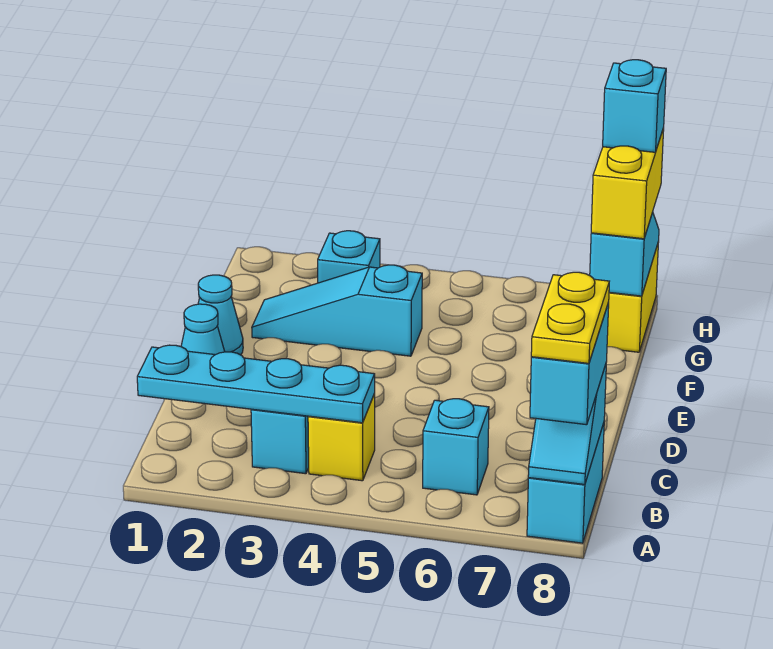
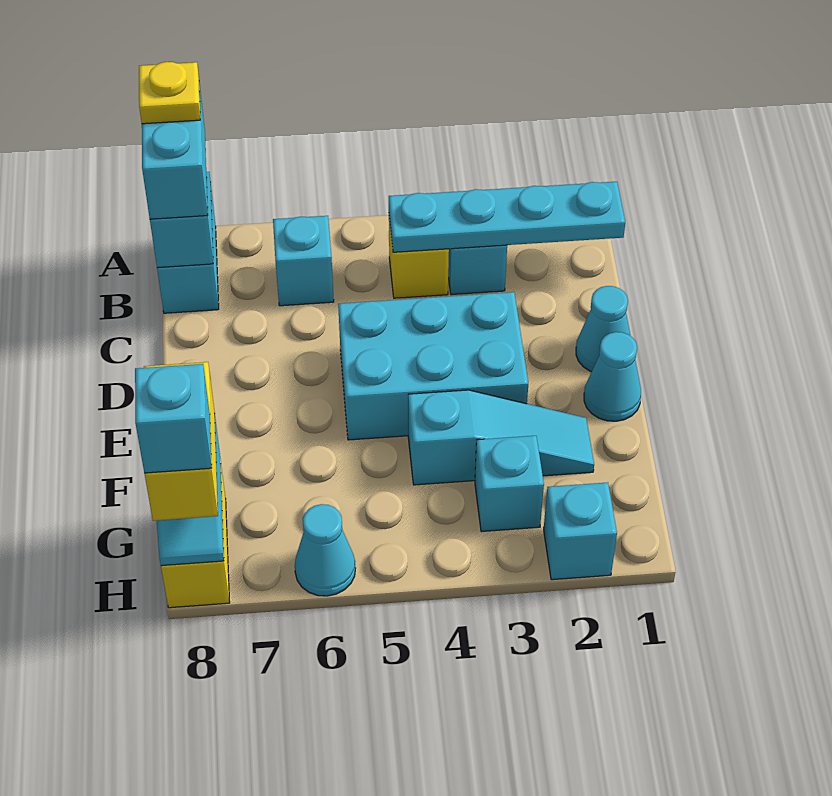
yellow 1x2 plate [531,272,609,363] -> yellow 1x1 plate [139,62,200,124]
none -> cyan 2x3 brick [338,292,528,440]
none -> cyan 1x1 brick [544,482,617,580]
none -> cyan 1x1 cone [295,504,355,596]

